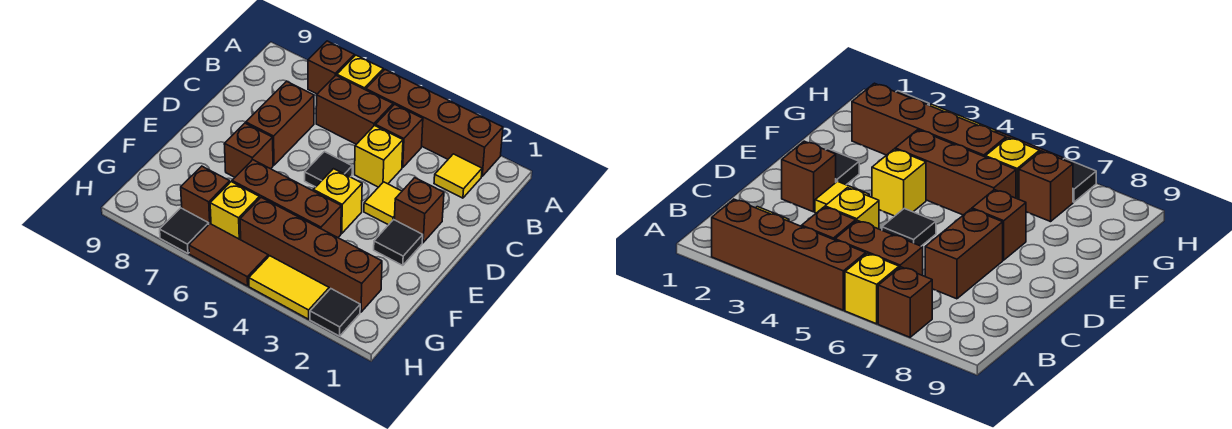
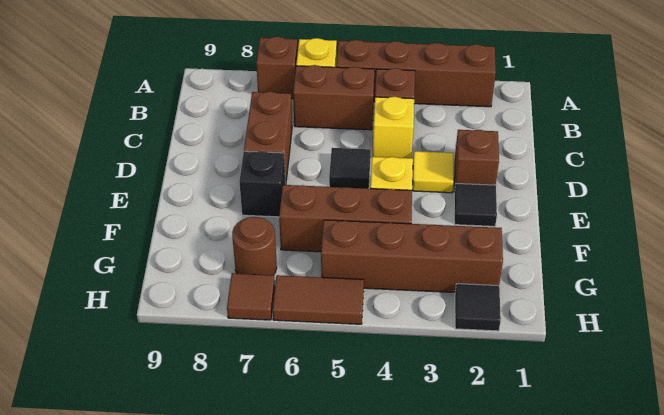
yellow 1x1 tile [434,154,482,198] -> none
brown 1x1 brick [224,123,273,177] -> black 1x1 brick [239,151,286,217]
yellow 1x1 brick [210,182,260,240] -> none
brown 1x1 brick [181,166,230,224] -> brown 1x1 round brick [232,217,277,275]
yellow 1x2 tile [249,256,329,319] -> none
black 1x1 tile [160,208,209,253] -> brown 1x1 tile [227,273,275,320]

